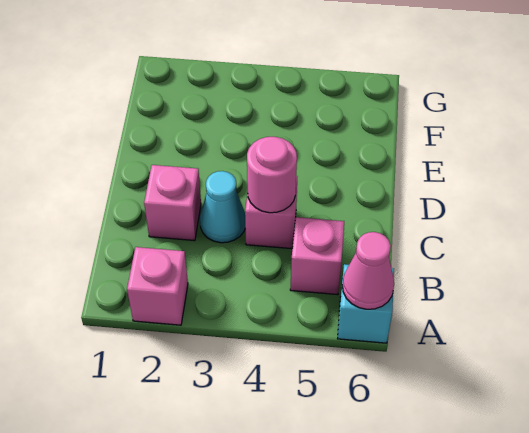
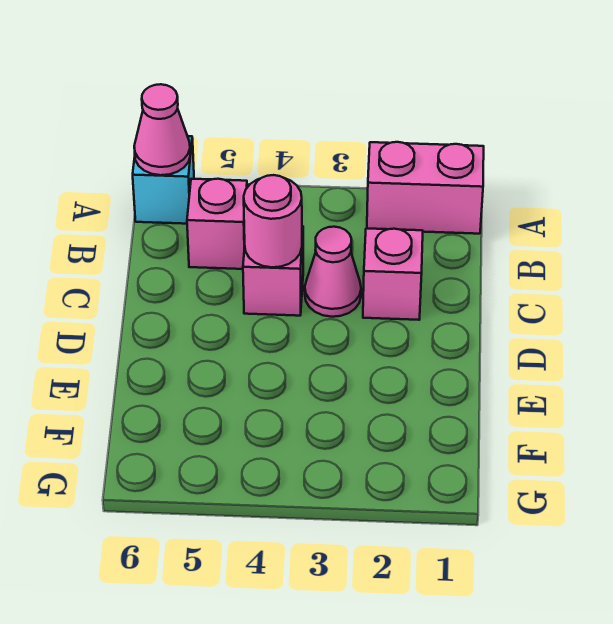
pink 1x1 brick [127,247,188,325] -> pink 1x2 brick [367,142,484,234]
cyan 1x1 cone [200,171,245,243] -> pink 1x1 cone [305,227,361,317]

